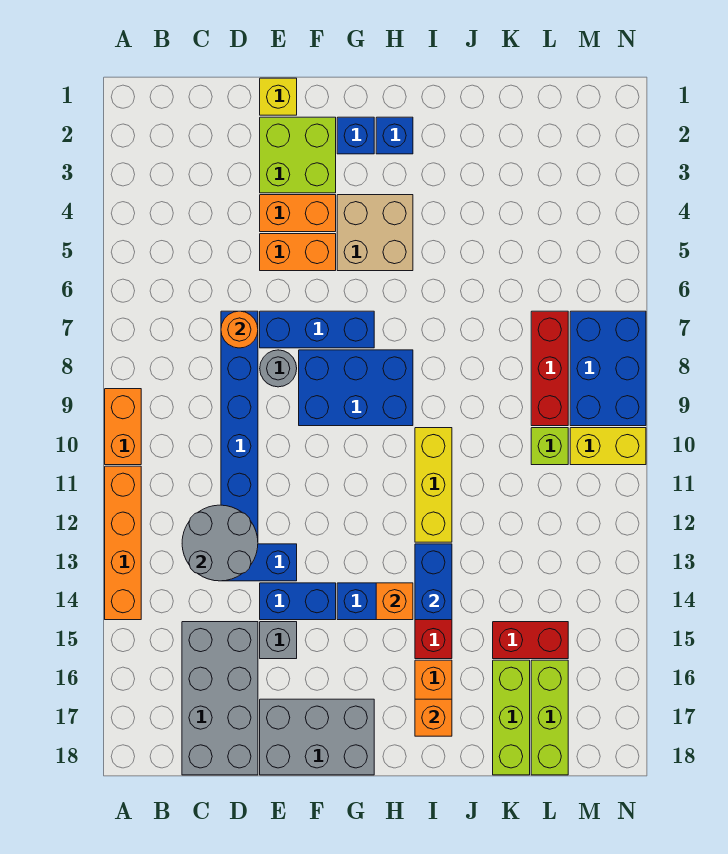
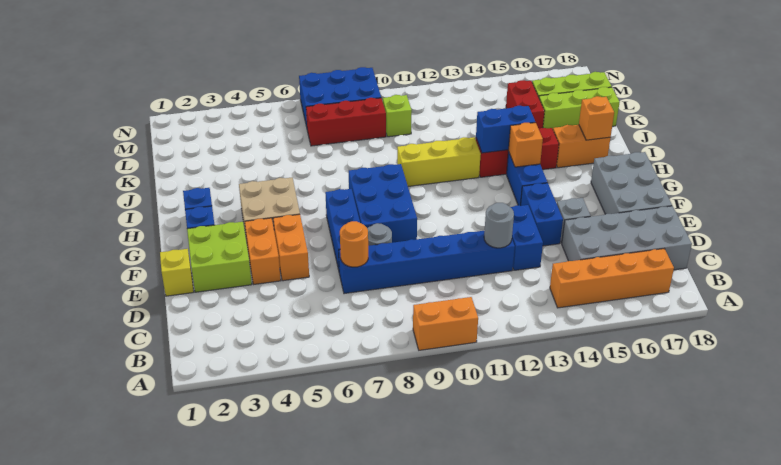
orange 1x4 brick [105,466,141,620] -> orange 1x4 brick moved to [550,249,674,308]
grey 2x2 round brick [182,505,258,581] -> grey 1x1 round brick [484,203,514,248]
yellow 1x2 brick [570,428,646,465] -> none

